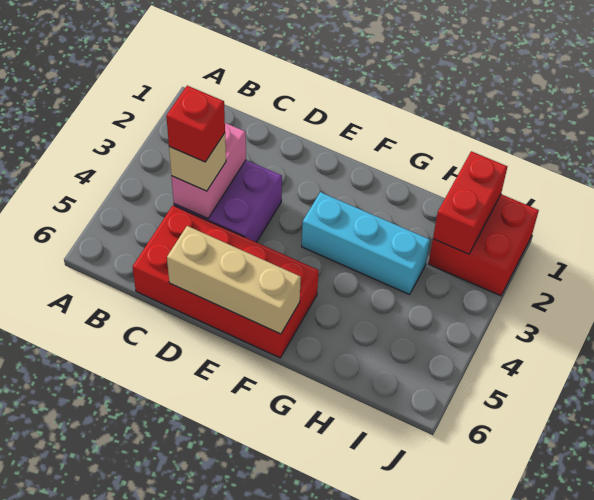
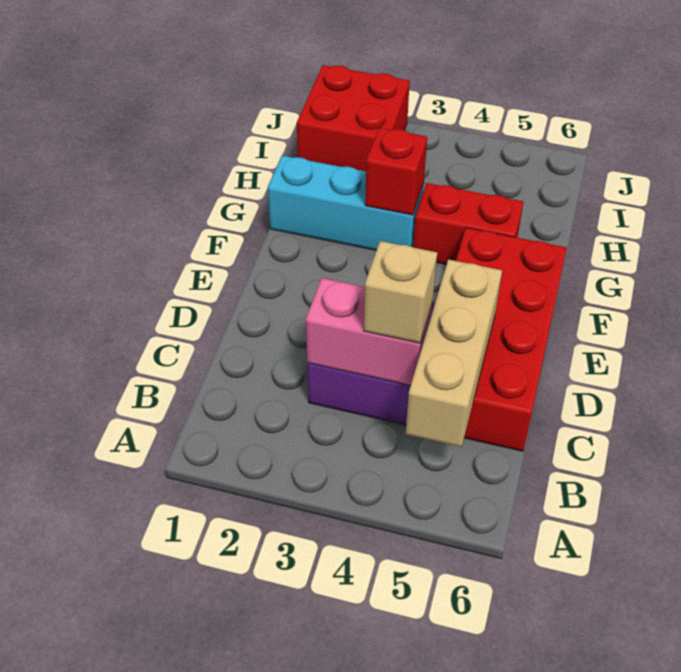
red 1x1 brick [166,86,225,162] -> red 1x1 brick moved to [365,128,427,215]
tan 1x3 brick [167,226,301,334] -> tan 1x3 brick moved to [406,259,502,447]
cyan 1x3 brick [302,192,430,295] -> cyan 1x3 brick turned to [268,156,424,250]
red 1x2 brick [433,151,507,254] -> red 1x2 brick moved to [413,183,523,265]

